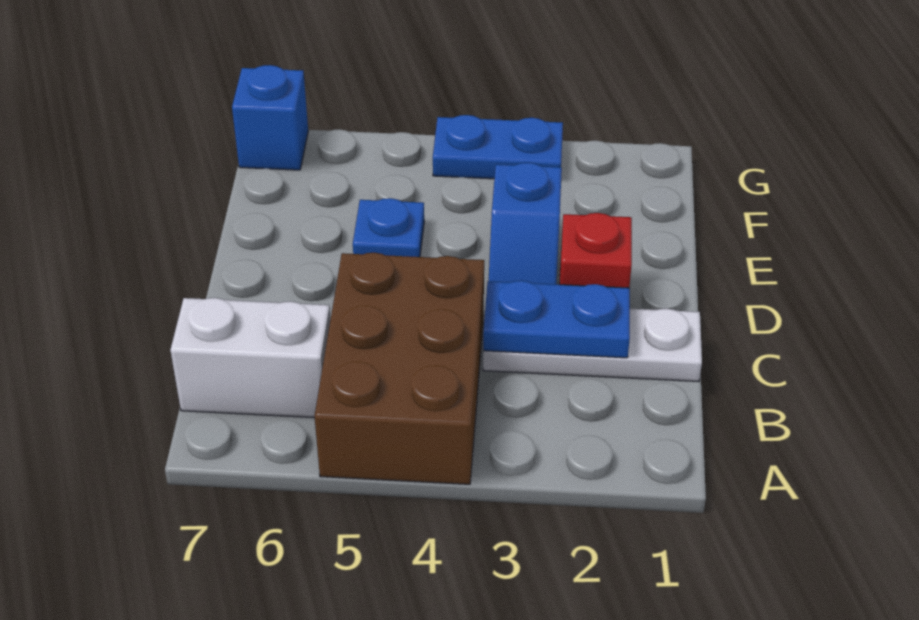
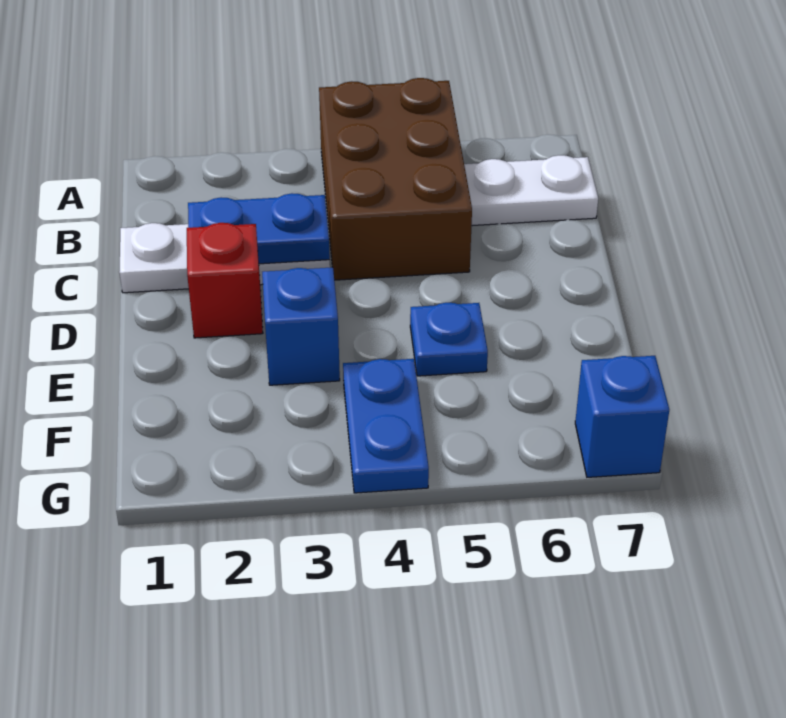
white 1x2 brick [170,298,330,418] -> white 1x2 plate [464,155,598,226]
blue 1x2 plate [433,115,563,179] -> blue 1x2 plate turned to [343,359,429,493]

